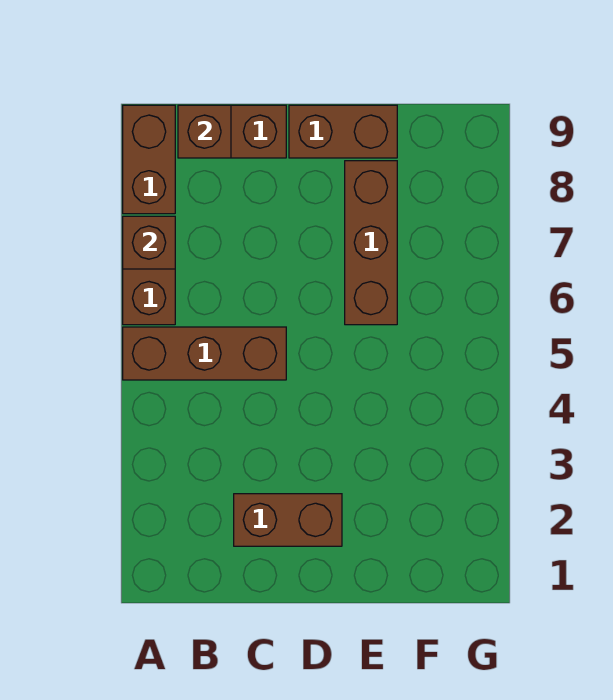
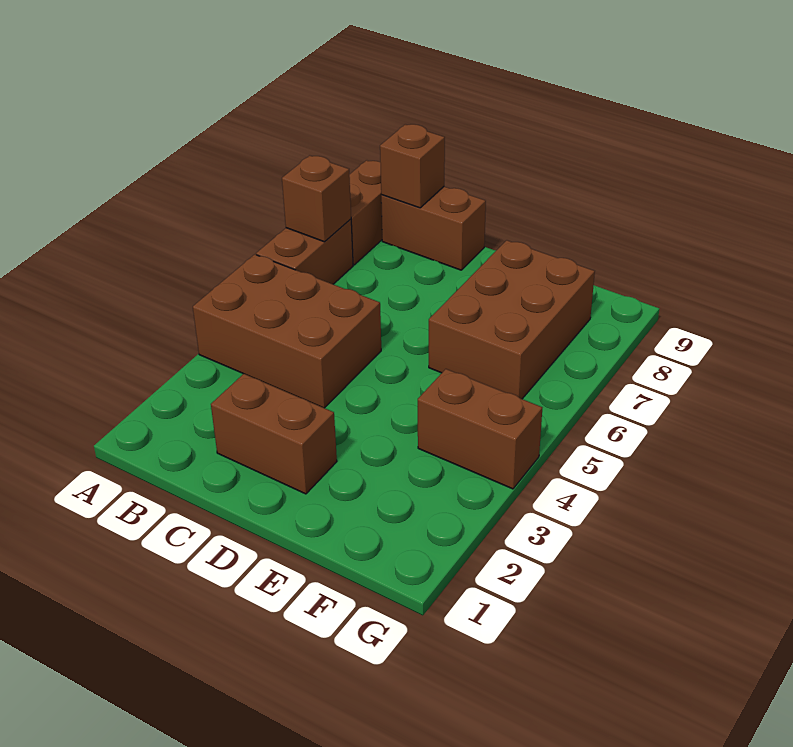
brown 1x3 brick [123,327,286,380] -> brown 2x3 brick [193,254,381,408]
brown 1x2 brick [289,105,397,158] -> brown 1x2 brick moved to [418,369,542,489]
brown 1x3 brick [345,161,397,325] -> brown 2x3 brick [429,240,595,399]

